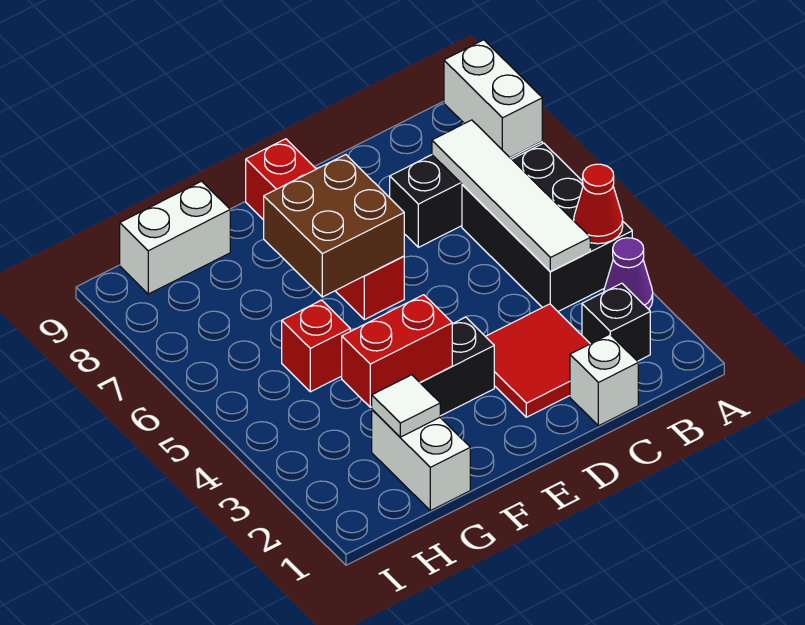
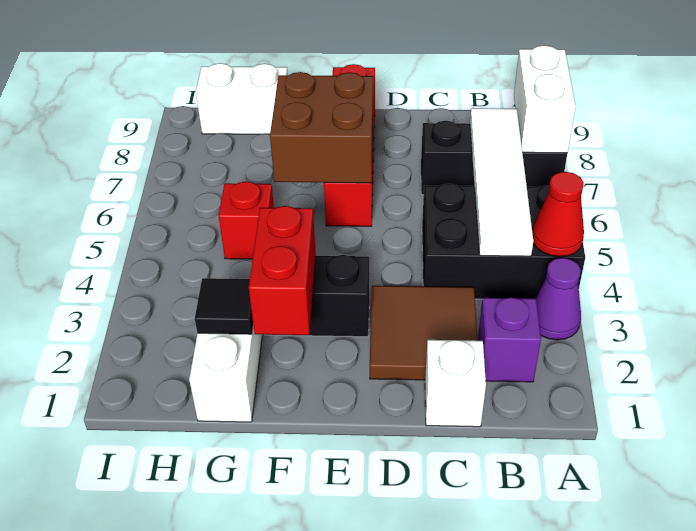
black 2x3 brick [462,143,632,311] -> black 2x3 brick turned to [422,184,585,299]
black 1x1 brick [582,283,650,361] -> purple 1x1 brick [478,297,541,382]
red 2x2 tile [485,304,590,417] -> brown 2x2 tile [370,286,478,380]
red 1x2 brick [342,295,452,407] -> red 1x2 brick turned to [249,206,316,335]
white 1x1 tile [372,375,440,437] -> black 1x1 tile [195,278,253,334]

